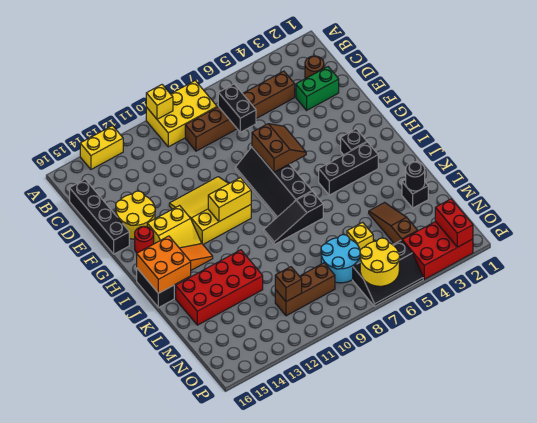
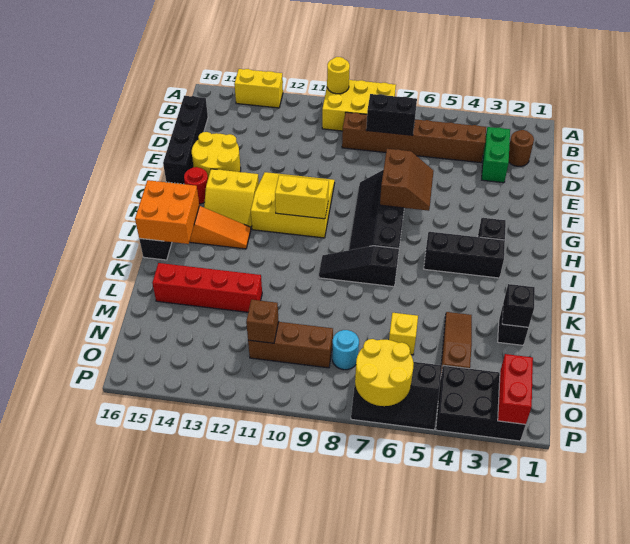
yellow 1x1 brick [146,85,173,119] -> yellow 1x1 round brick [327,57,350,94]
black 1x2 brick [218,84,256,132] -> black 1x2 brick turned to [366,94,417,135]
green 1x2 brick [296,67,339,110] -> green 1x2 brick turned to [482,127,510,183]
red 2x4 brick [176,250,263,325] -> red 1x4 brick [152,263,262,312]
black 1x1 round brick [406,162,425,191] -> black 1x1 brick [502,284,535,327]
cyan 2x2 round brick [321,235,360,283] -> cyan 1x1 round brick [332,330,359,370]
red 2x3 brick [402,221,473,279] -> black 2x3 brick [436,365,526,441]

